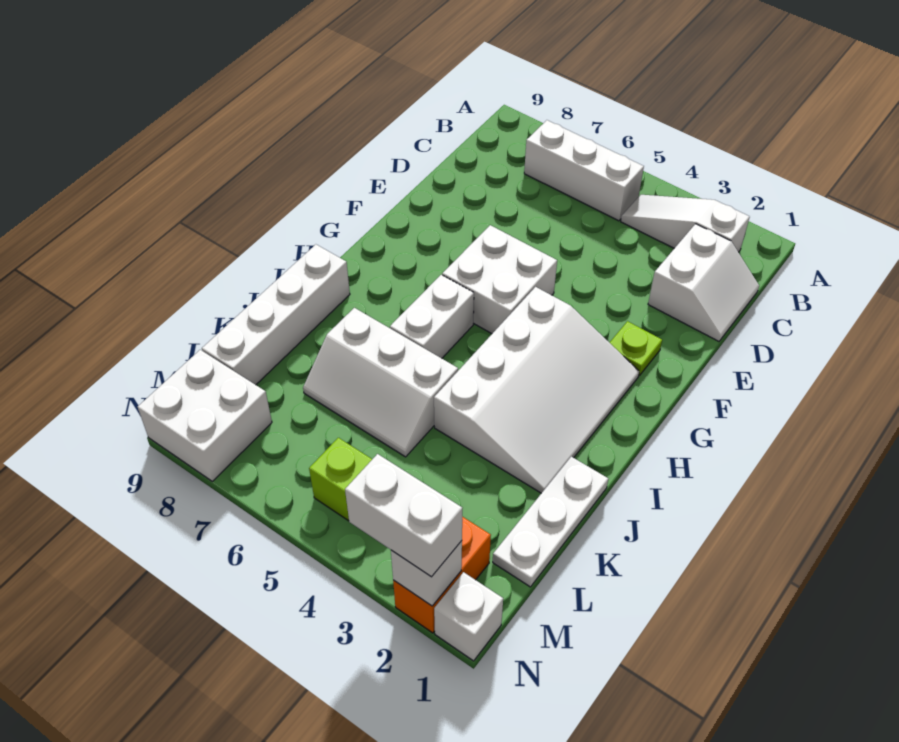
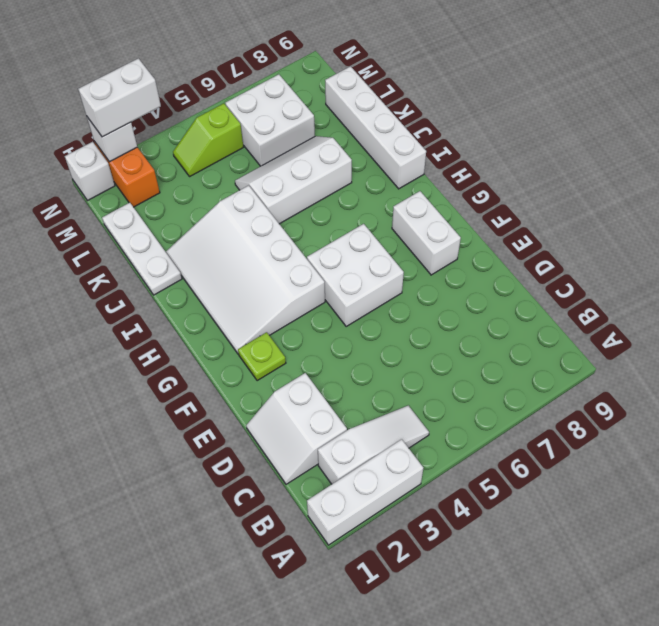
white 1x3 brick [524,120,644,221] -> white 1x3 brick moved to [307,439,423,545]
white 1x2 brick [390,275,474,358] -> white 1x2 brick moved to [392,191,461,275]
white 2x2 brick [138,350,272,481] -> white 2x2 brick moved to [225,74,315,166]

